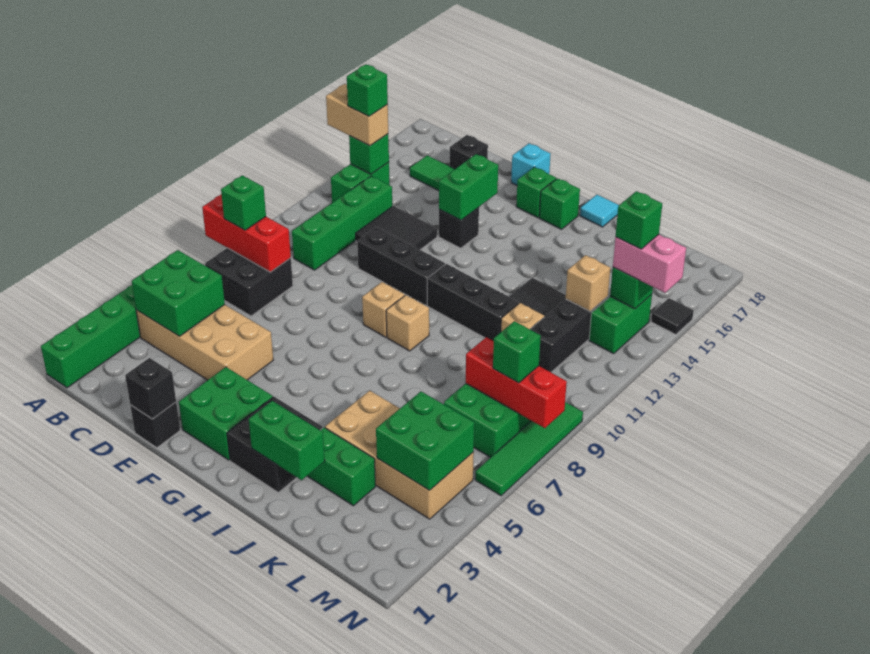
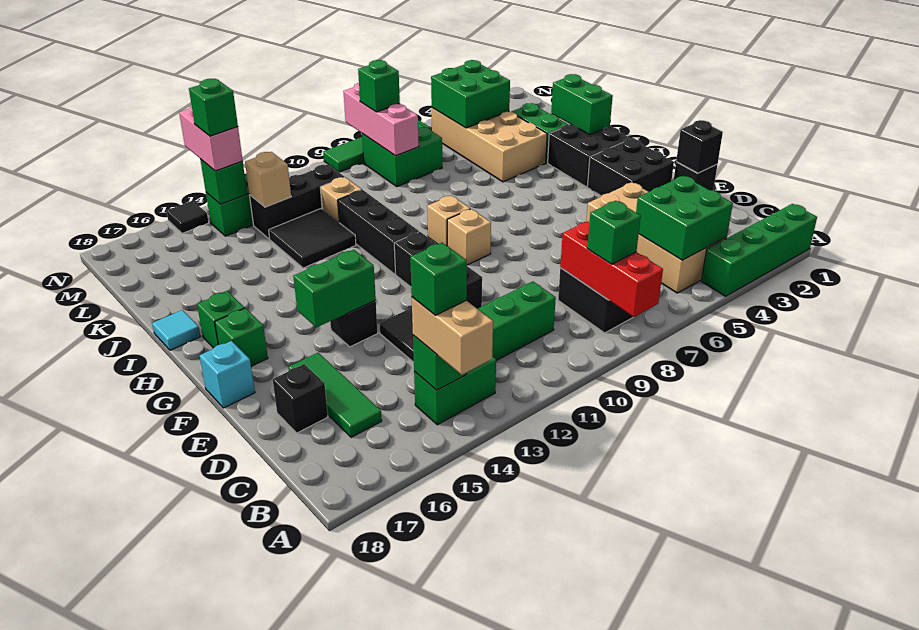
green 2x2 brick [179,367,273,460] -> black 2x2 brick [587,139,674,196]
red 1x3 brick [466,337,567,428] -> pink 1x3 brick [343,83,419,156]

